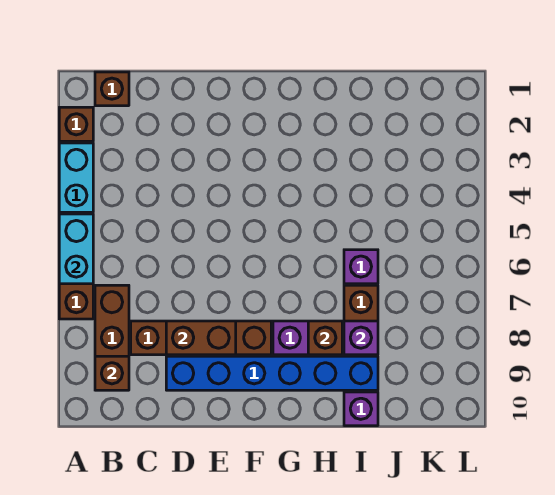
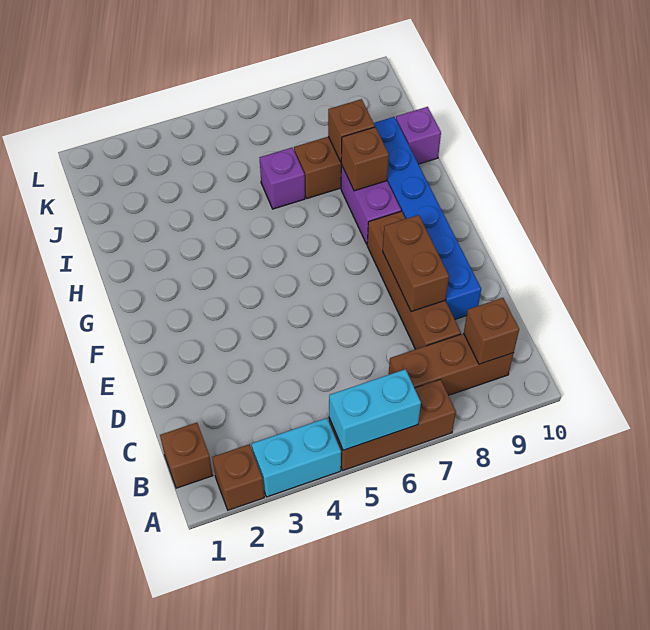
purple 1x1 brick [344,321,378,355] -> brown 1x1 brick [328,99,375,162]

